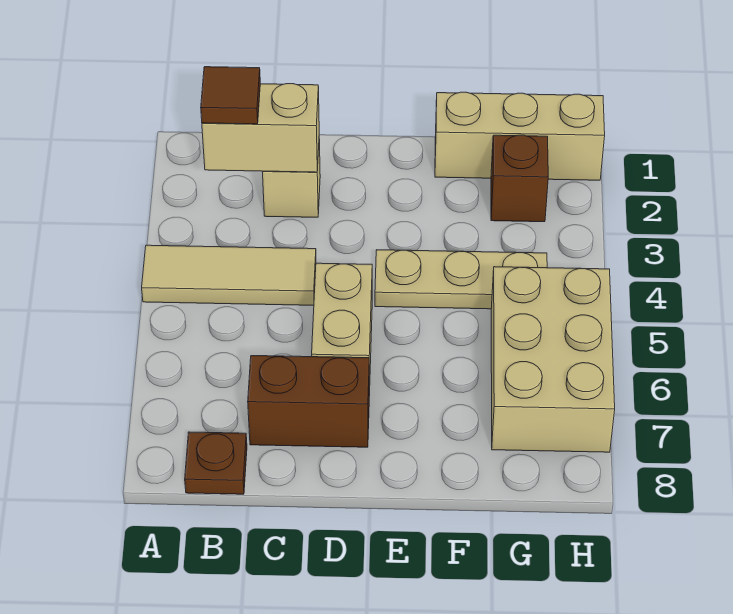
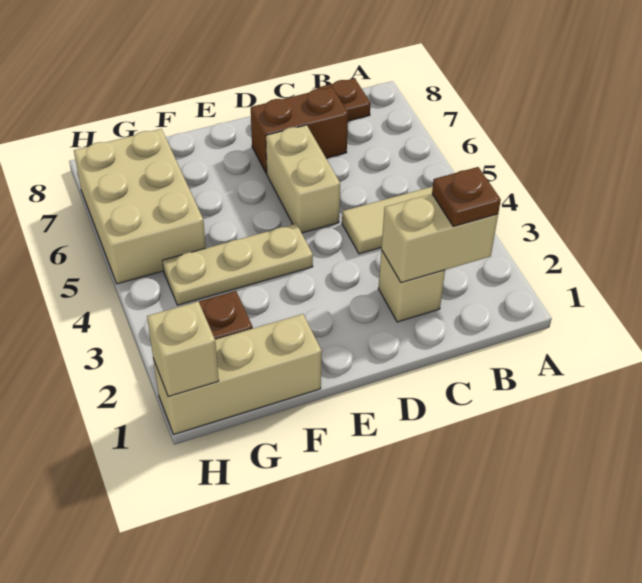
brown 1x1 tile [201,67,260,124] -> brown 1x1 plate [432,167,501,226]
none -> tan 1x1 brick [147,301,219,397]

